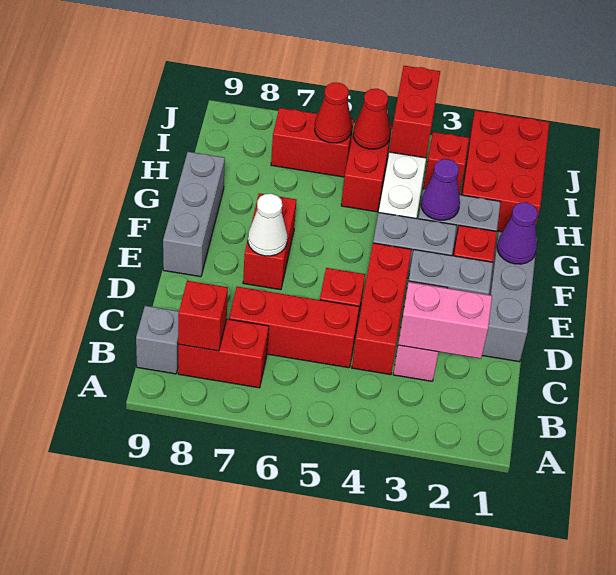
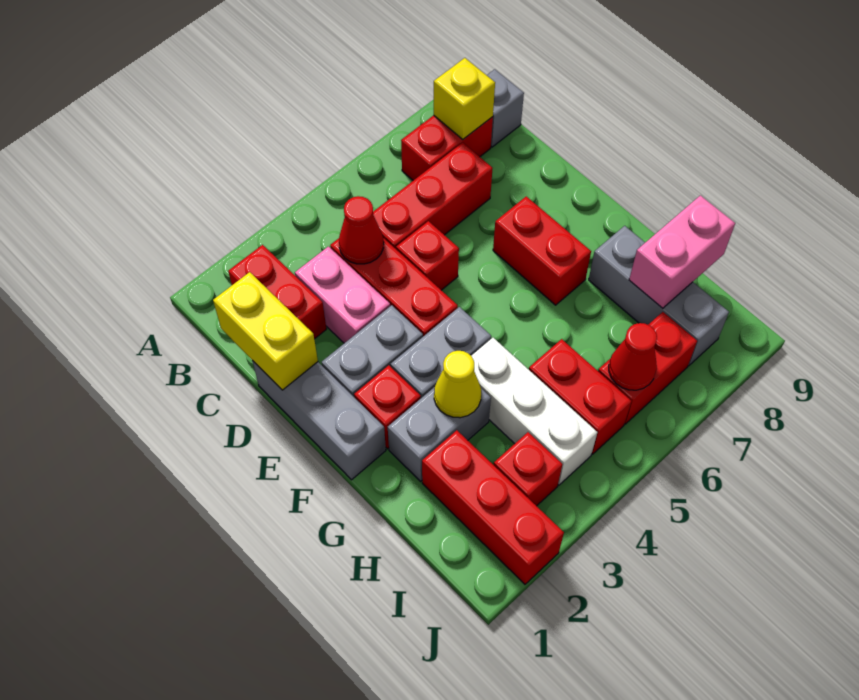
red 1x1 brick [178,281,228,351] -> yellow 1x1 brick [434,58,495,139]
none -> yellow 1x2 brick [213,272,318,390]
pink 1x2 brick [398,282,492,359] -> pink 1x2 brick moved to [629,195,735,308]
white 1x1 cone [248,194,287,256] -> none
grey 1x3 brick [163,152,225,277] -> grey 1x3 brick moved to [589,226,729,366]
purple 1x1 cone [497,202,538,264] -> none
purple 1x1 cone [421,159,460,220] -> yellow 1x1 cone [434,351,481,418]
red 2x3 brick [461,110,549,232] -> red 1x3 brick [422,430,564,584]
red 1x2 brick [389,66,440,158] -> red 1x2 brick moved to [228,245,326,339]
red 1x1 cone [353,89,391,149] -> red 1x1 cone moved to [339,196,384,264]

